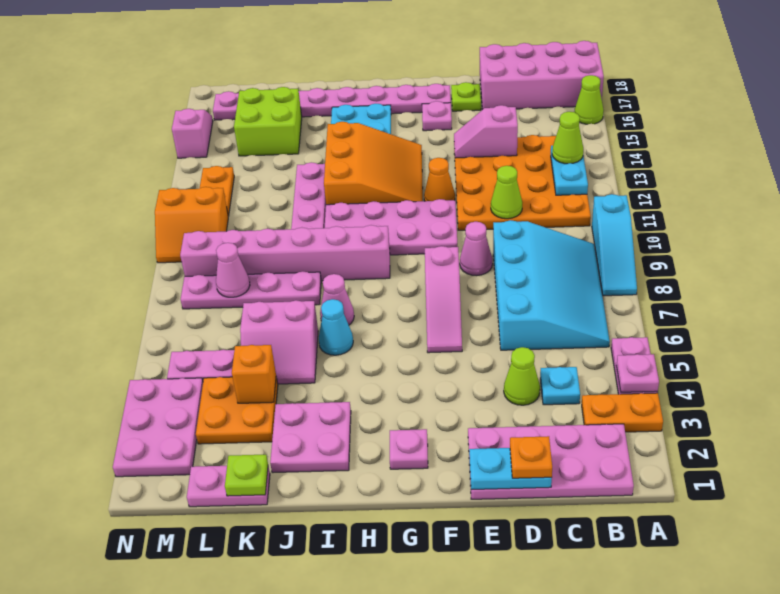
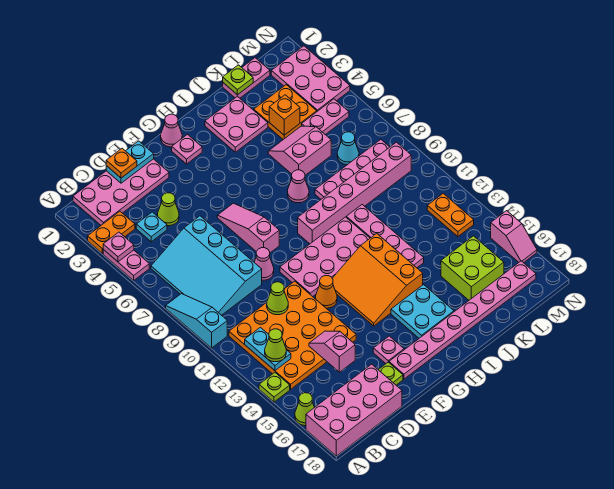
none -> lime 1x1 plate [259,373,290,402]
pink 1x2 slope [454,105,518,158] -> pink 1x2 slope turned to [309,331,355,372]
cyan 1x1 cone [319,299,353,355] -> cyan 1x1 cone moved to [337,132,359,165]
pink 1x1 cone [216,243,250,297] -> pink 1x1 cone moved to [161,114,182,147]
orange 2x2 slope [155,187,228,263] -> none

